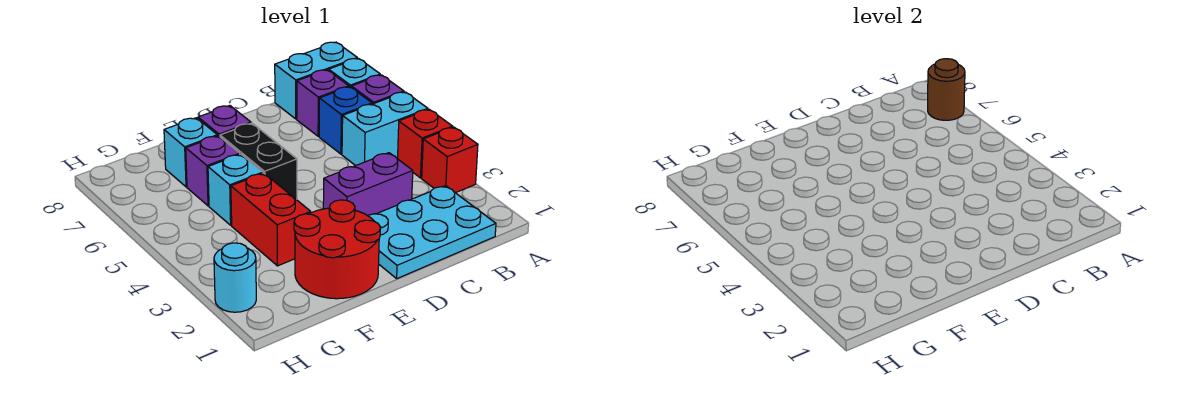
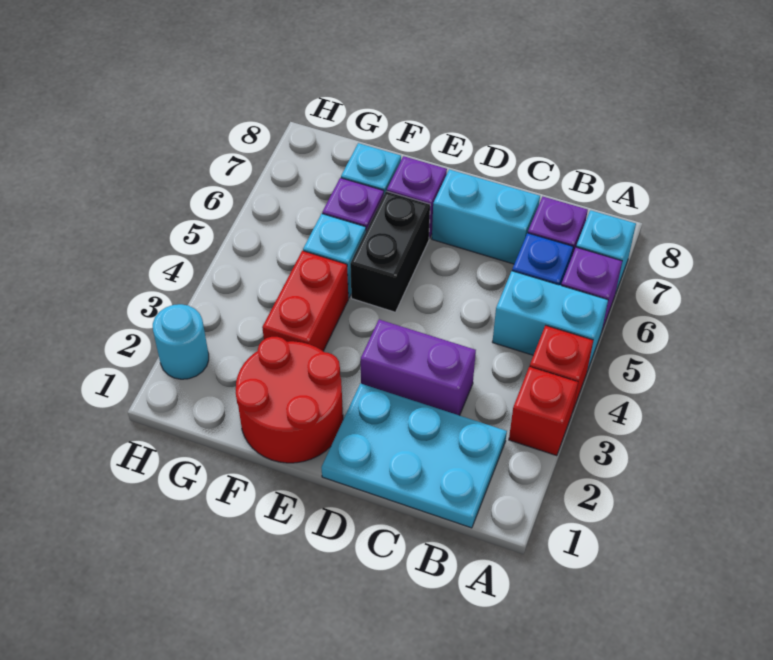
brown 1x1 round brick [928,59,965,120] -> none
cyan 1x2 brick [275,42,357,119] -> cyan 1x2 brick moved to [432,169,540,264]

